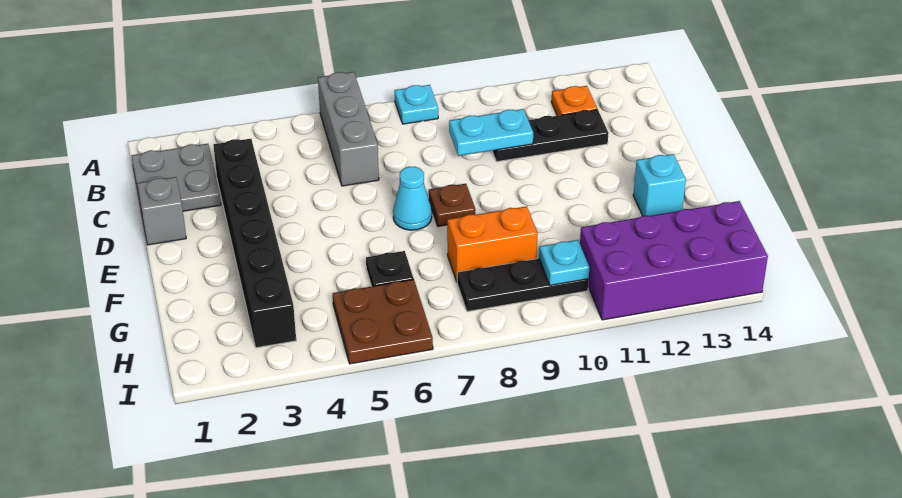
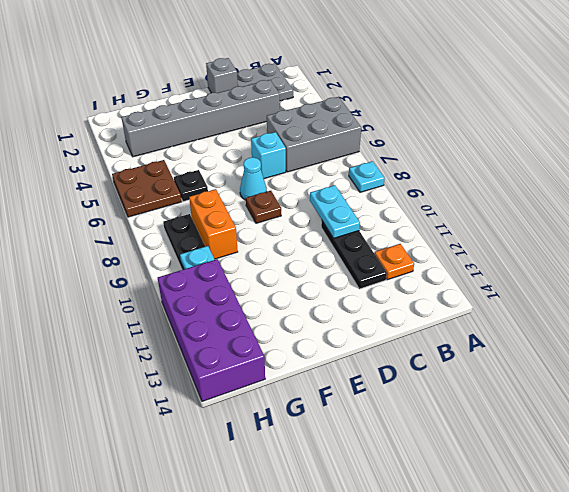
grey 1x3 brick [318,72,379,186] -> grey 2x3 brick [267,97,361,172]
black 1x6 brick [213,139,296,348] -> grey 1x6 brick [121,80,280,157]
cyan 1x1 brick [633,154,686,216] -> cyan 1x1 brick moved to [251,132,286,179]

